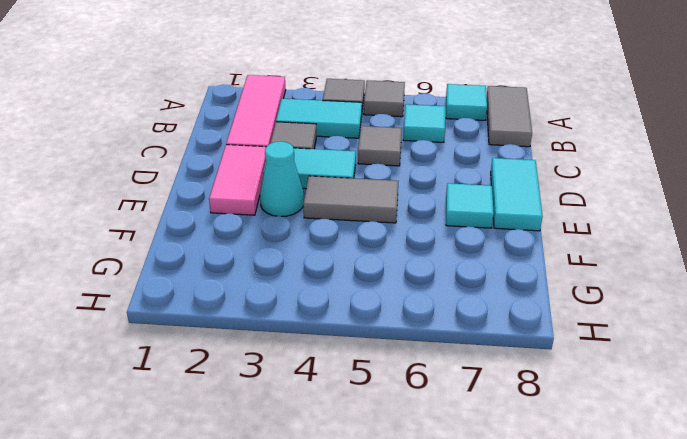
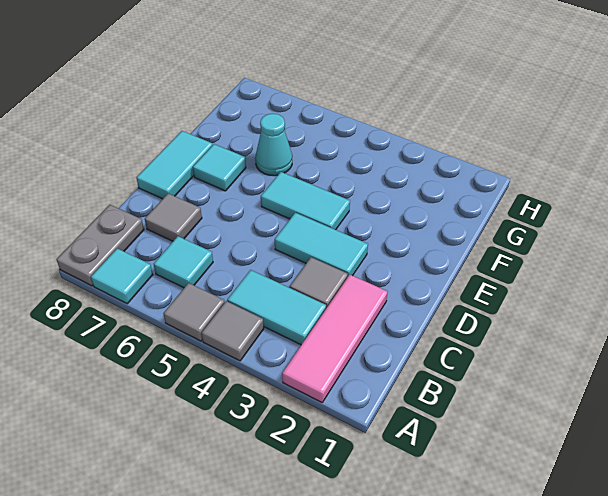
grey 1x2 tile [487,86,532,147] -> grey 1x2 plate [56,205,144,286]
grey 1x1 tile [358,126,402,166] -> grey 1x1 tile moved to [145,193,202,241]
pink 1x2 tile [209,145,266,215] -> none
cyan 1x1 cone [260,142,304,217] -> cyan 1x1 cone moved to [255,114,292,176]
grey 1x2 tile [303,176,398,223] -> cyan 1x2 tile [261,172,350,230]

